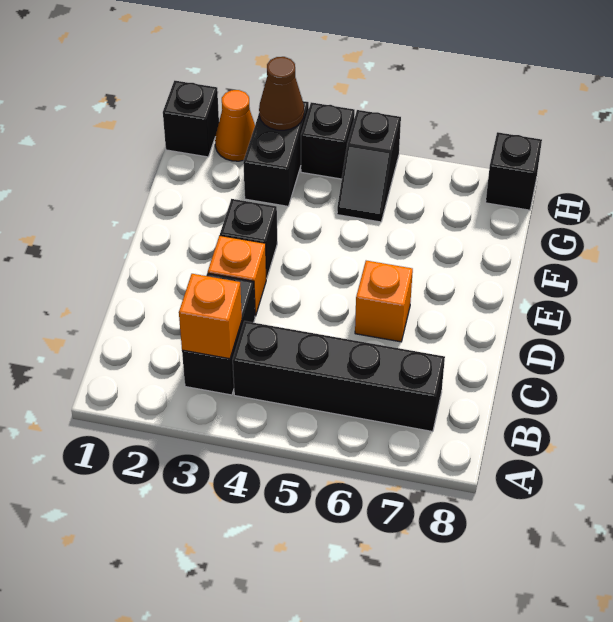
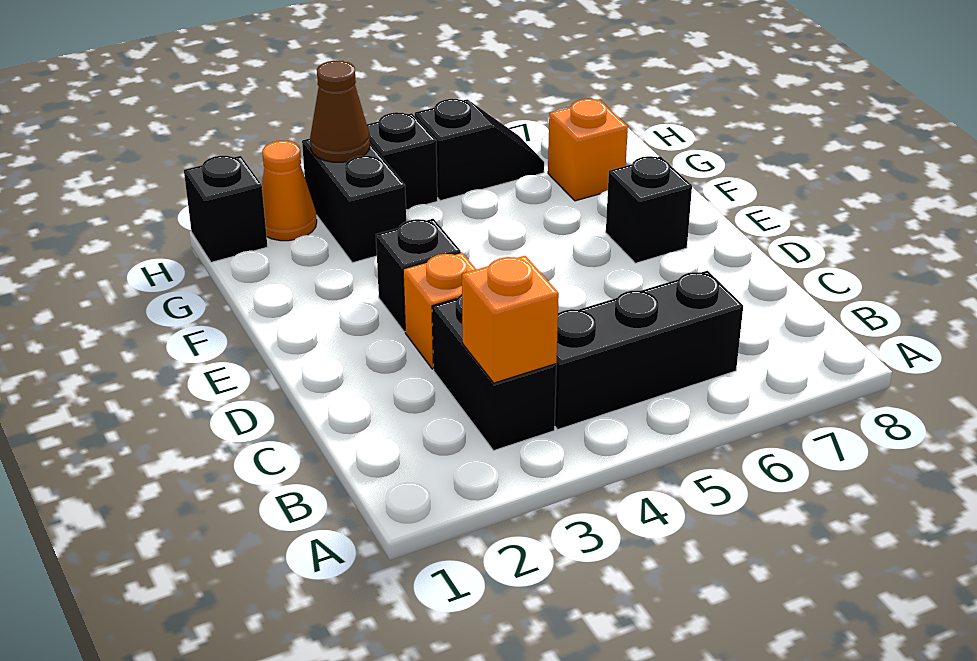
black 1x4 brick [233,321,445,432] -> black 1x3 brick [555,271,743,429]
orange 1x1 brick [355,261,413,342] -> orange 1x1 brick moved to [548,99,628,201]
black 1x2 slope [337,110,401,222] -> black 1x2 slope turned to [415,99,544,201]
black 1x1 brick [486,132,542,210] -> black 1x1 brick moved to [606,156,692,263]

